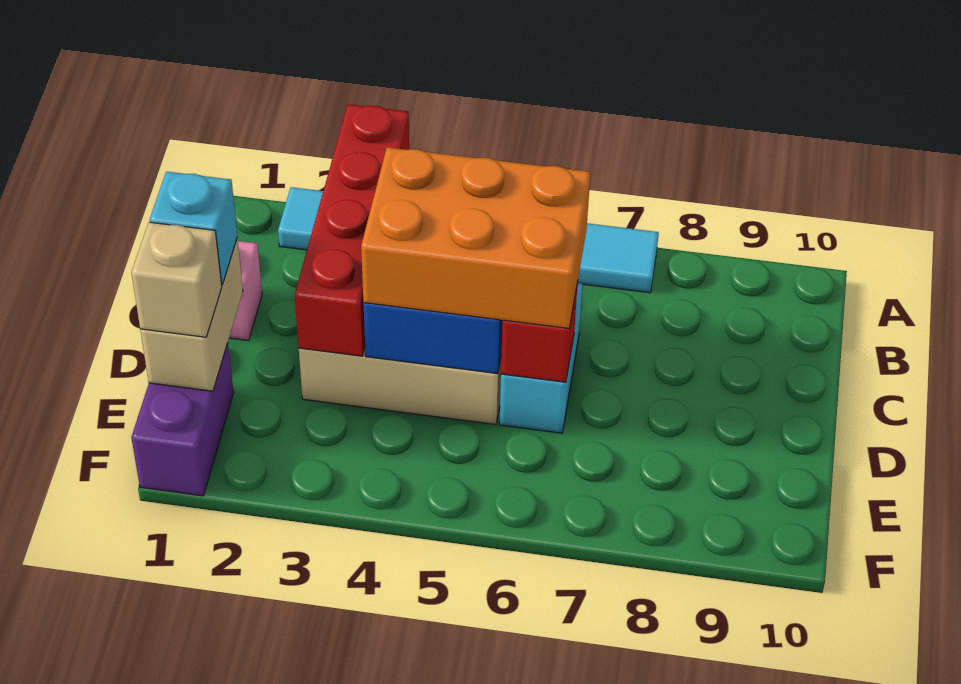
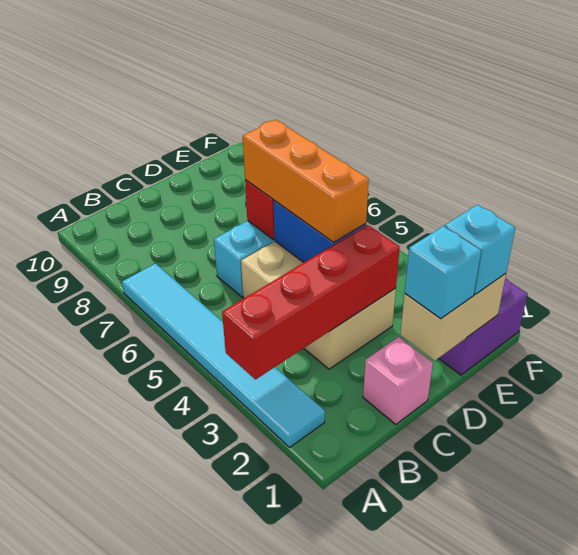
orange 2x3 brick [361,147,591,328] -> orange 1x3 brick [243,120,369,242]
tan 1x1 brick [131,222,222,337] -> cyan 1x1 brick [445,205,515,294]

